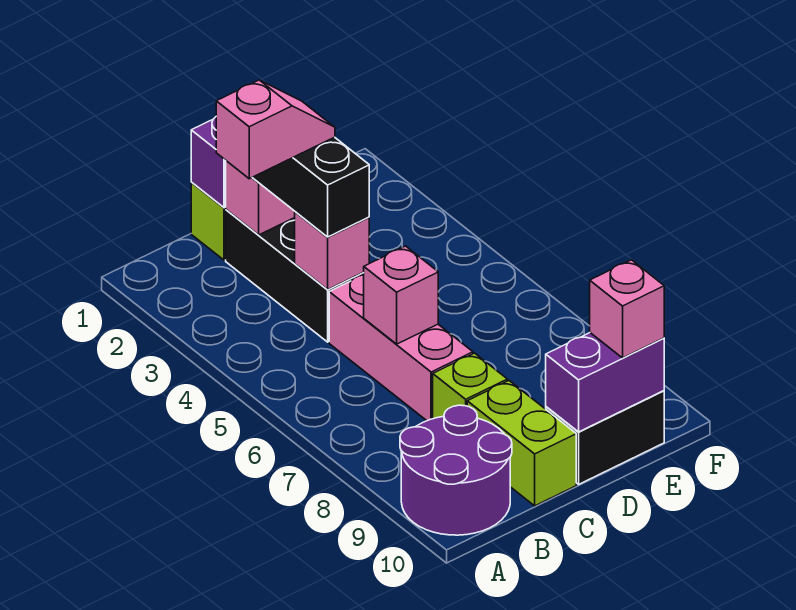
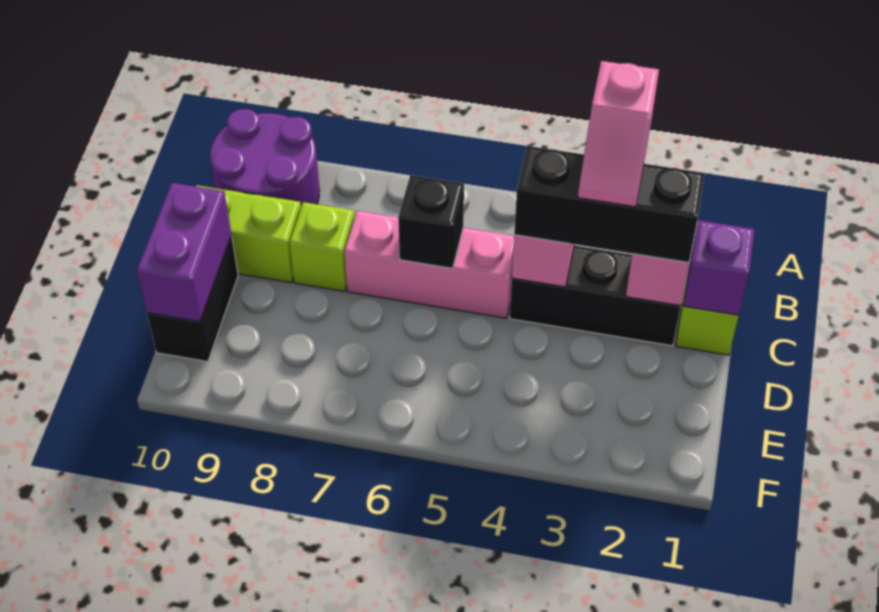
pink 1x1 brick [364,246,438,344] -> black 1x1 brick [398,175,464,268]
pink 1x1 brick [590,260,664,358] -> none

